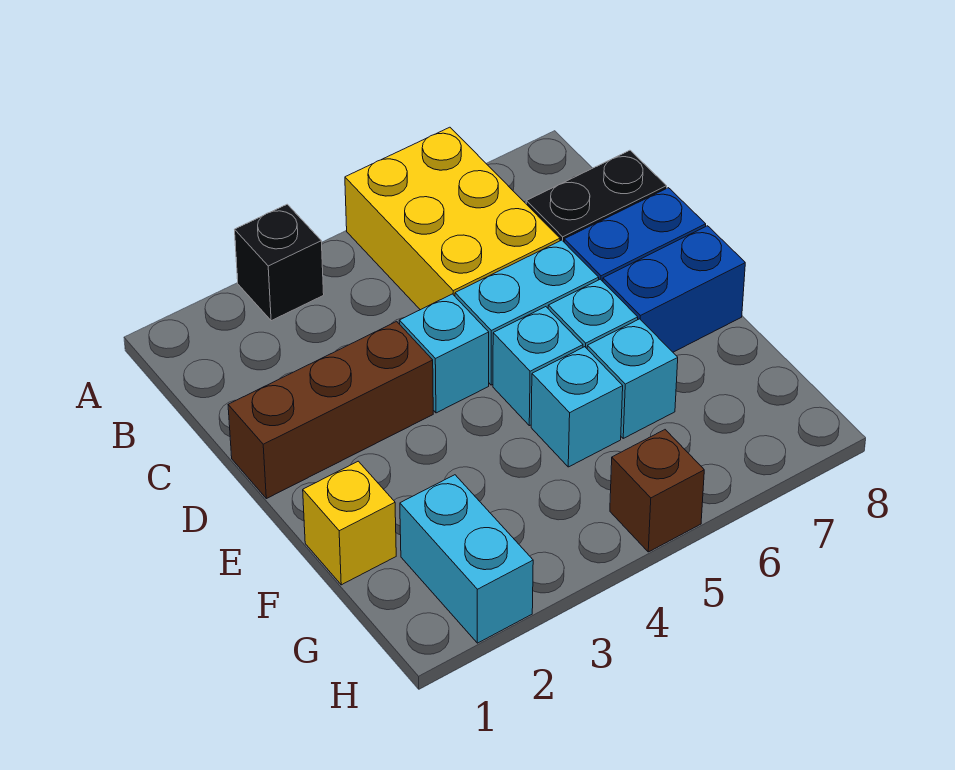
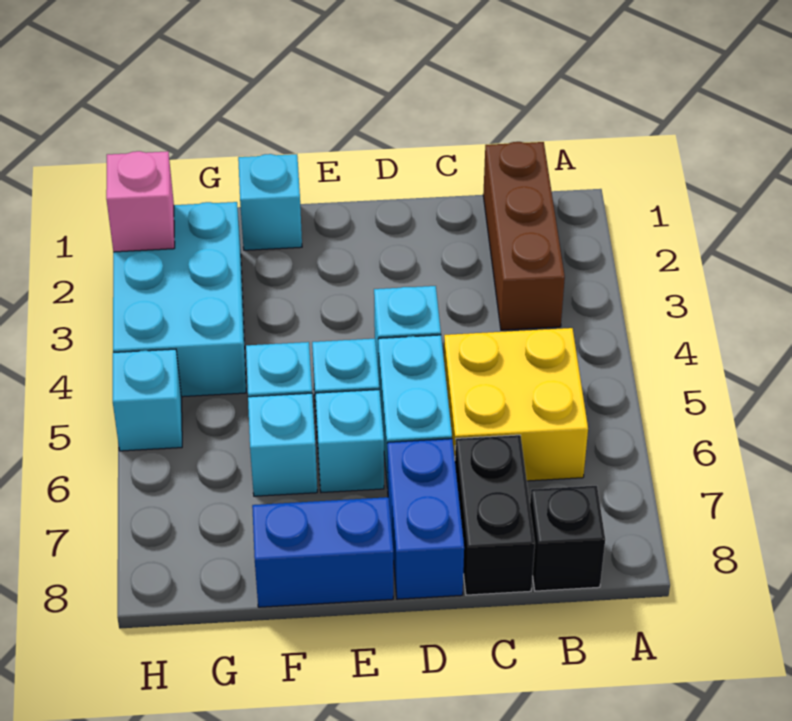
black 1x1 brick [235,204,324,321] -> black 1x1 brick moved to [530,486,605,591]
yellow 2x3 brick [345,127,560,310] -> yellow 2x2 brick [444,328,588,481]
brown 1x3 brick [228,321,433,499] -> brown 1x3 brick moved to [483,142,565,330]
blue 1x2 brick [603,226,745,352] -> blue 1x2 brick turned to [252,497,393,607]
yellow 1x1 brick [303,461,396,585] -> cyan 1x1 brick [238,154,302,250]
cyan 1x2 brick [400,475,533,643] -> cyan 2x3 brick [113,202,246,397]
none -> pink 1x1 brick [106,151,175,252]
brown 1x1 brick [610,430,704,552] -> cyan 1x1 brick [113,349,182,451]

